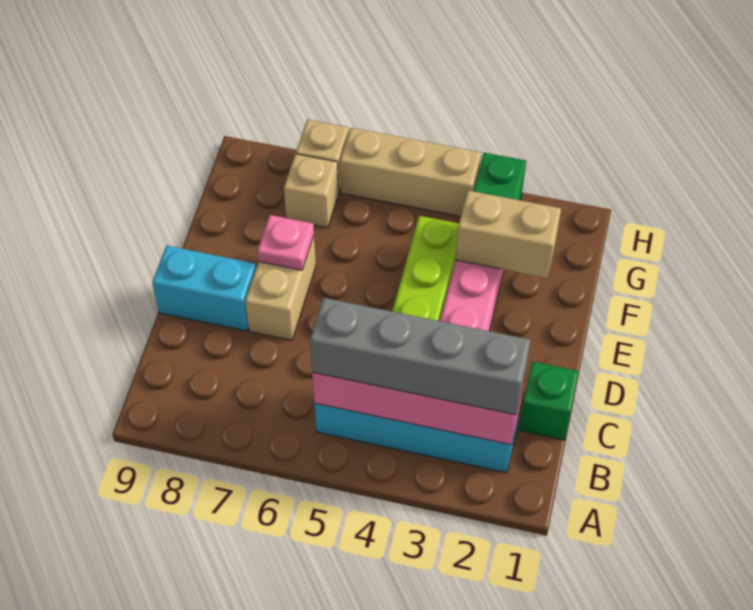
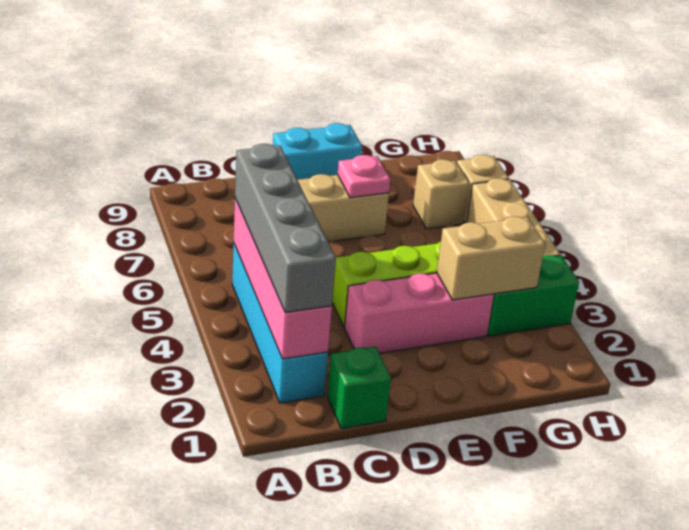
cyan 1x2 brick [152,246,256,331] -> cyan 1x2 brick turned to [273,123,362,180]
tan 1x2 brick [456,191,561,278] -> tan 1x2 brick turned to [437,216,545,300]

